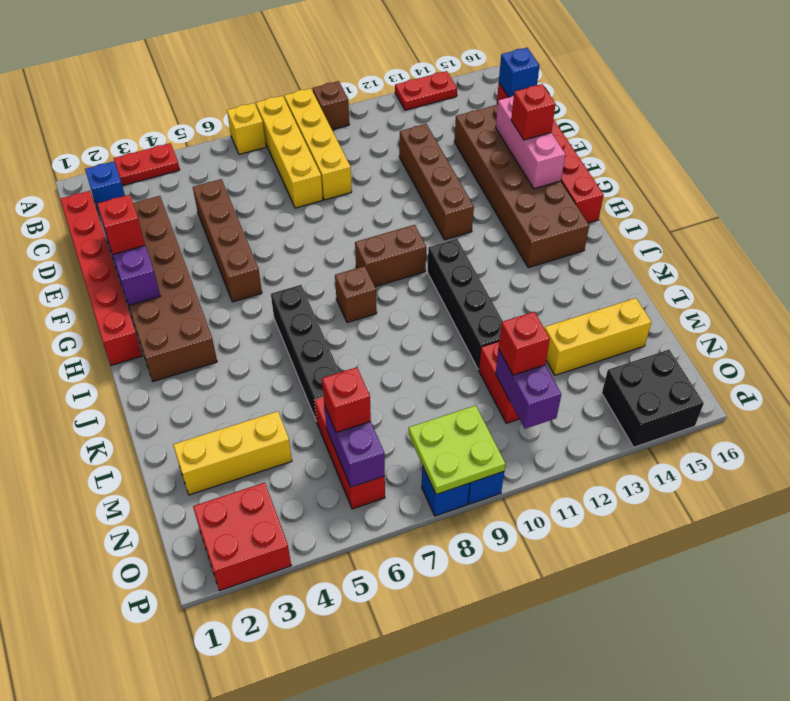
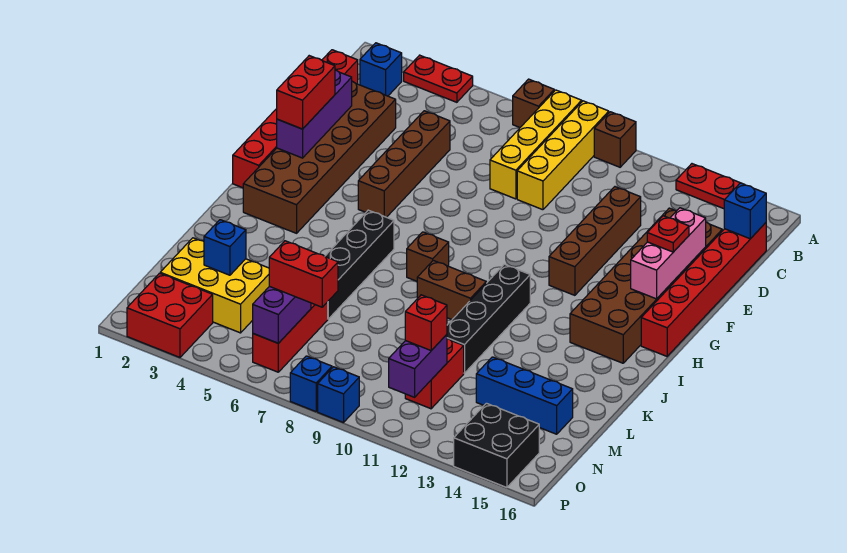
yellow 1x1 brick [227,103,266,154] -> brown 1x1 brick [513,79,554,127]
red 1x1 brick [97,195,145,254] -> red 1x2 brick [277,56,335,129]
red 1x1 brick [511,84,556,140] -> red 1x1 plate [647,216,689,252]
brown 1x2 brick [355,225,426,287] -> brown 1x2 brick moved to [417,260,486,320]
yellow 1x3 brick [173,411,292,495] -> yellow 2x3 brick [160,238,269,333]
none -> blue 1x1 brick [204,220,246,275]
yellow 1x3 brick [545,298,652,375] -> blue 1x3 brick [476,357,573,434]
red 1x1 brick [322,367,371,433] -> red 1x2 brick [269,241,338,307]
lime 2x2 plate [409,405,505,494] -> none

